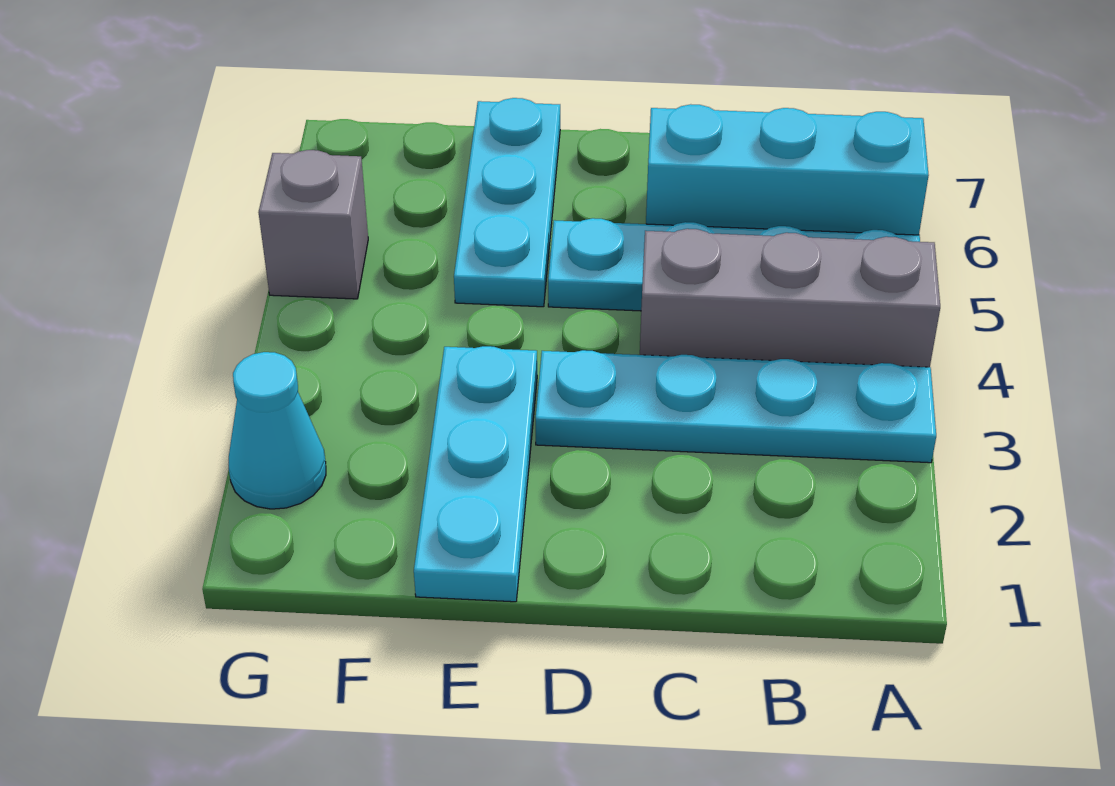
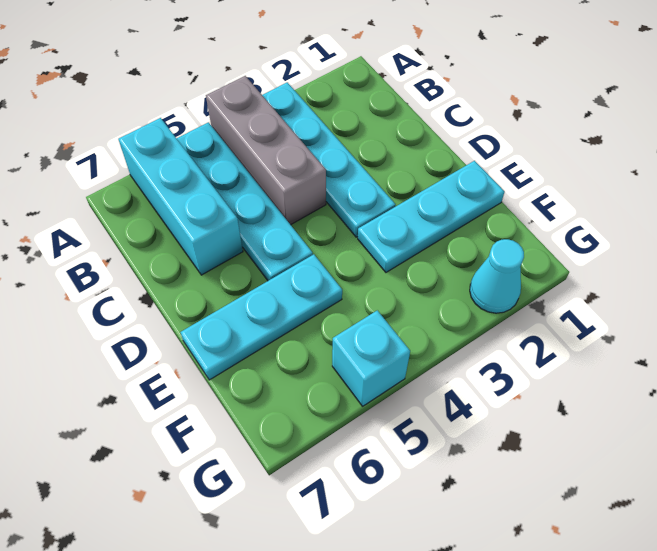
grey 1x1 brick [258,150,368,299] -> cyan 1x1 brick [332,310,410,406]

